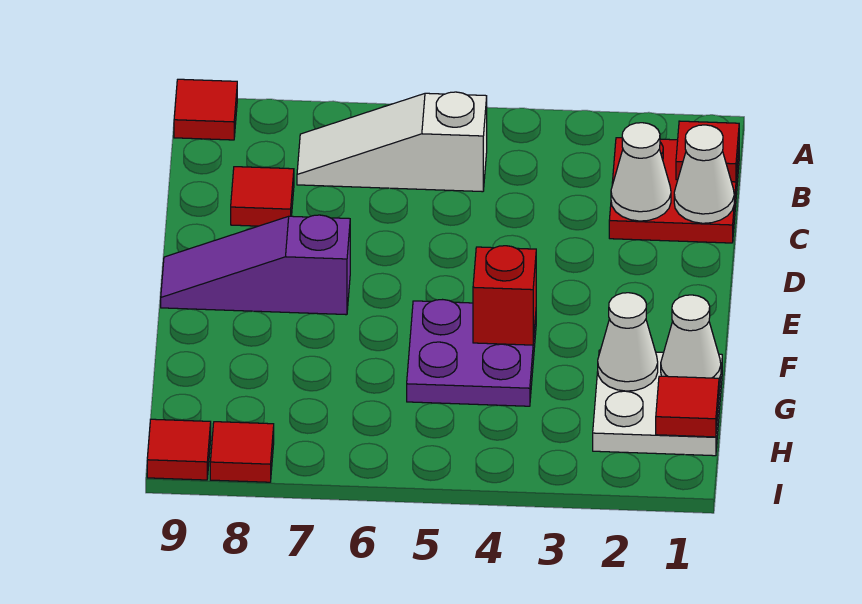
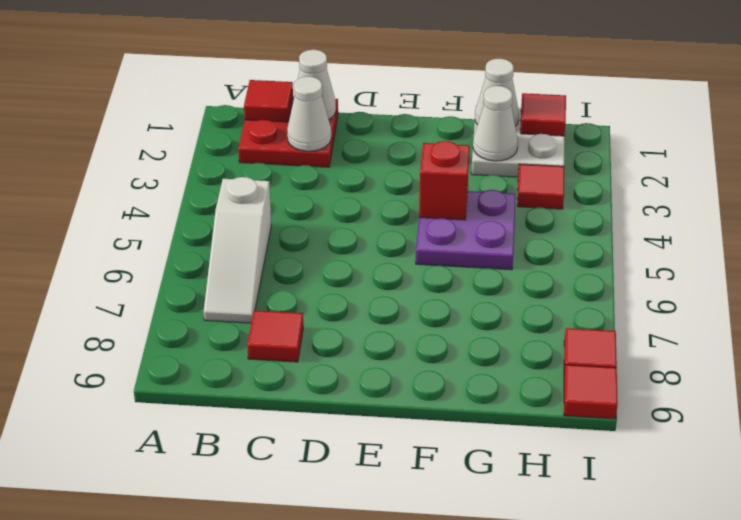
red 1x1 tile [174,79,237,140] -> red 1x1 tile moved to [517,164,564,209]
purple 1x3 slope [161,215,350,315] -> none

